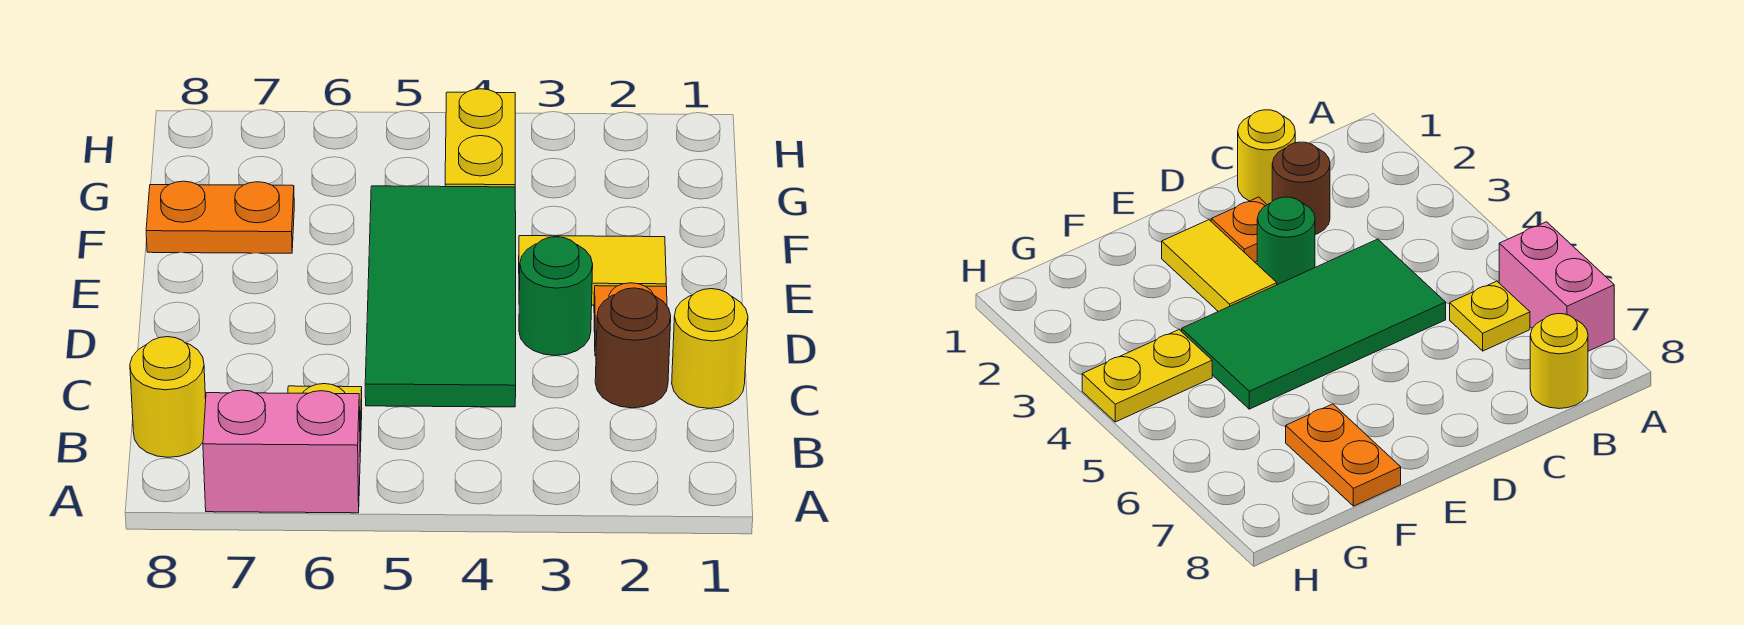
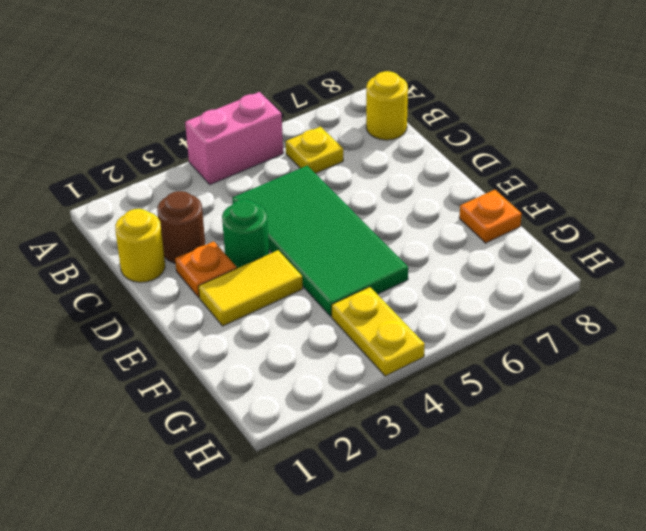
pink 1x2 brick [203,390,360,513] -> pink 1x2 brick moved to [185,92,283,185]
orange 1x2 plate [146,181,294,253] -> orange 1x1 plate [459,190,522,243]

